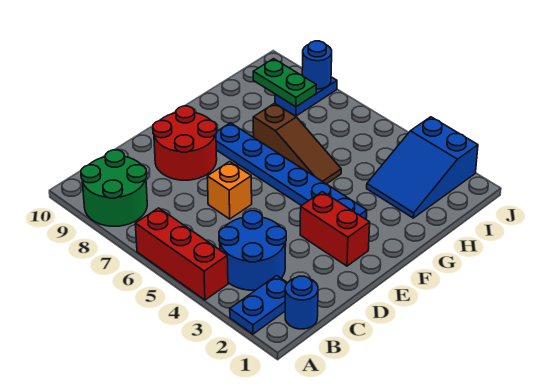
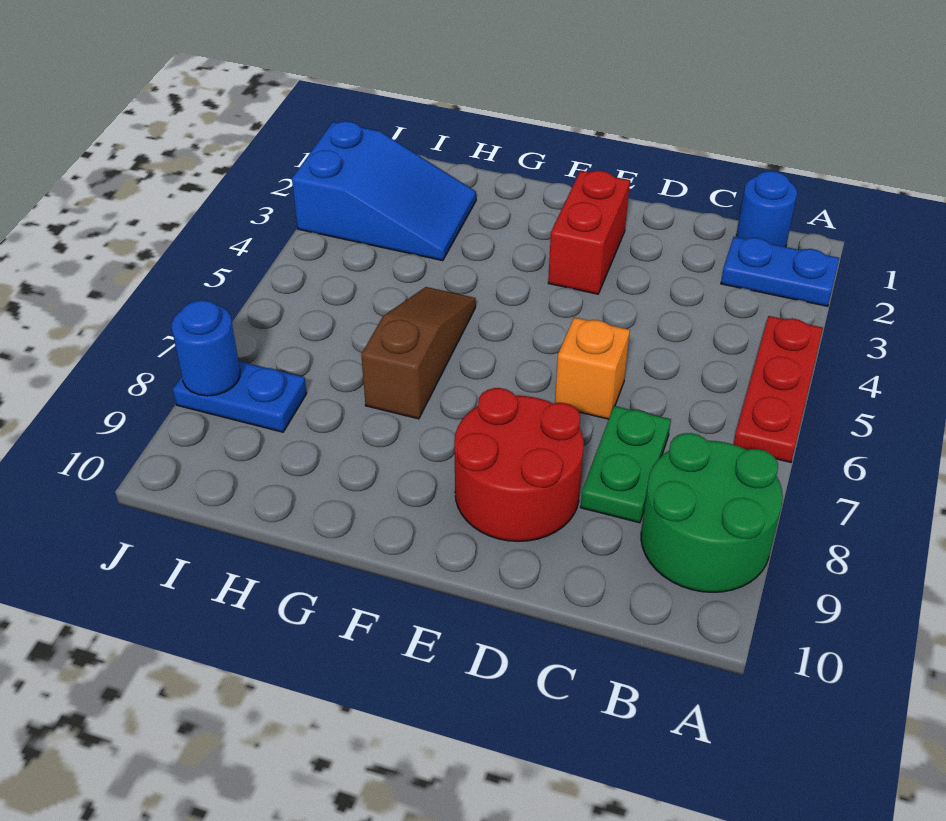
red 1x3 brick [135,208,228,300] -> red 1x3 plate [733,316,823,462]
blue 2x2 round brick [219,211,286,290] -> none
blue 1x6 plate [216,123,367,219] -> none
green 1x2 plate [253,59,316,107] -> green 1x2 plate moved to [580,406,671,523]

